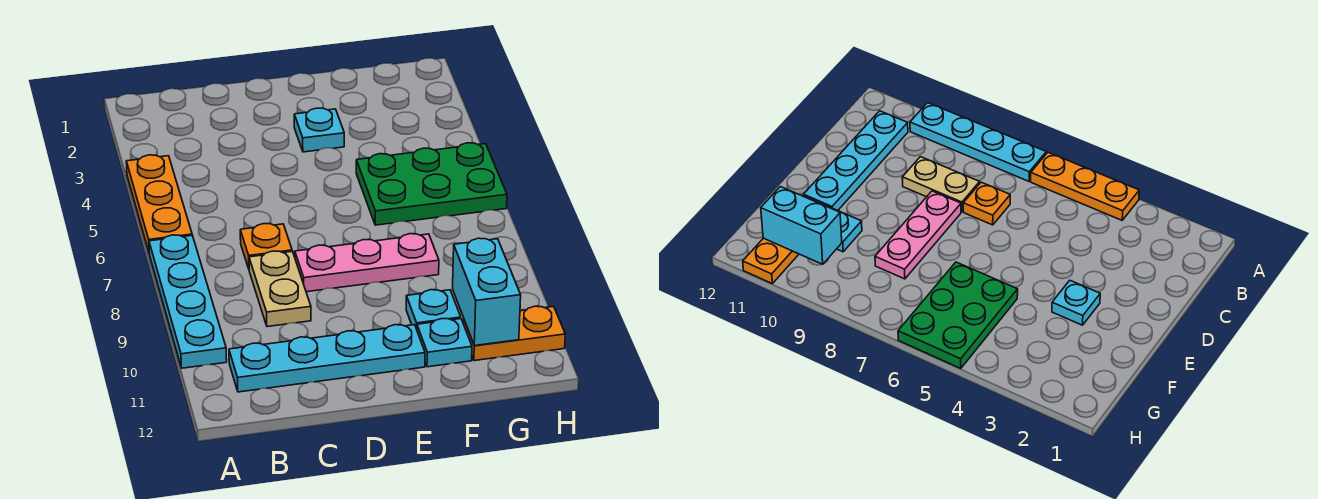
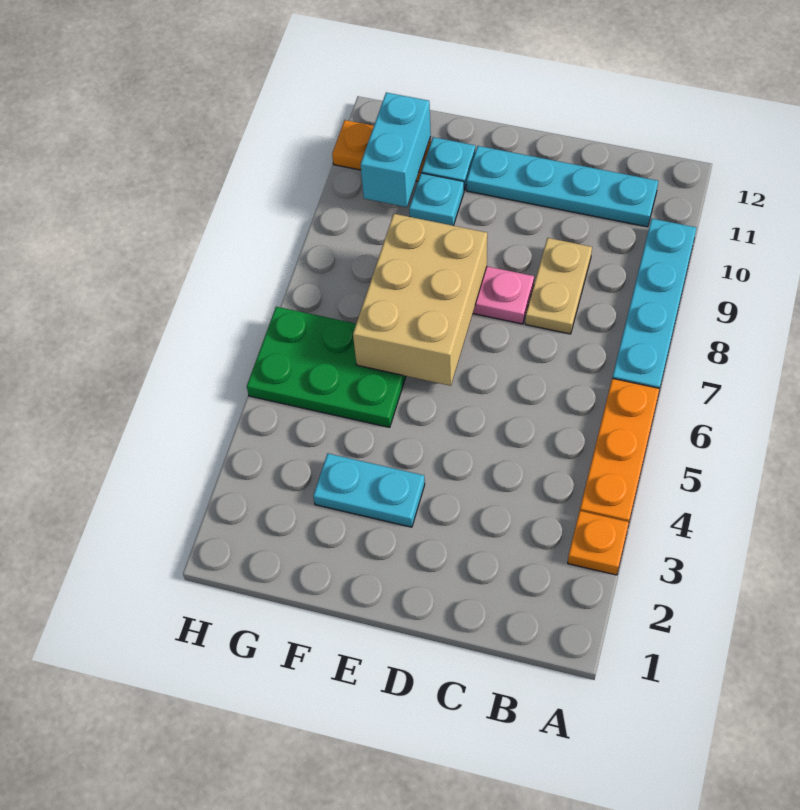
orange 1x1 plate [240,224,292,269] -> orange 1x1 plate moved to [568,511,629,575]
cyan 1x1 plate [294,108,344,152] -> cyan 1x2 plate [313,454,425,527]
none -> tan 2x3 brick [353,214,487,386]

